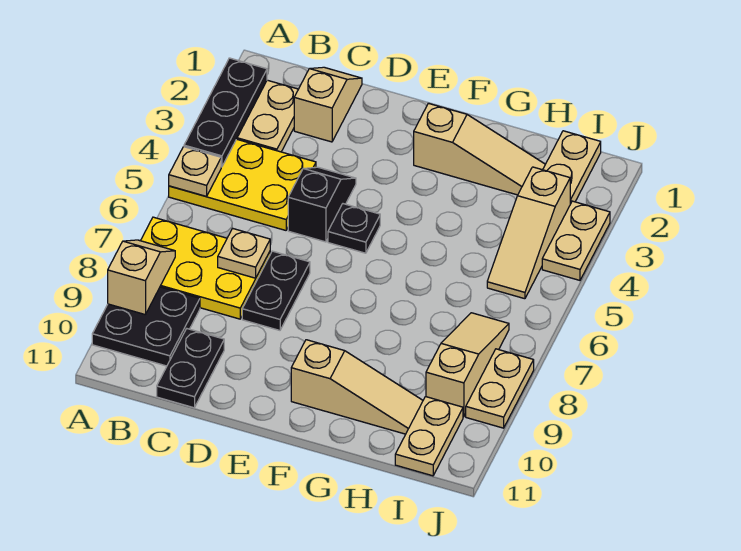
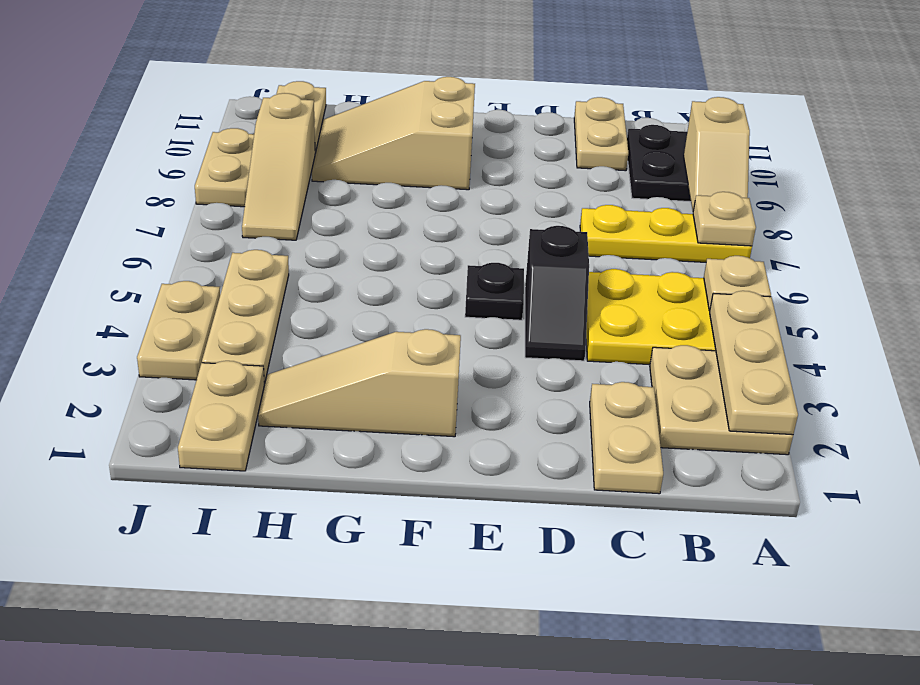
black 1x3 plate [184,58,267,167] -> tan 1x3 plate [710,291,798,435]
yellow 2x3 plate [141,217,270,319] -> yellow 1x3 plate [580,205,752,262]
tan 1x2 slope [294,67,362,142] -> tan 1x2 plate [590,382,663,494]
tan 1x1 plate [218,228,270,278] -> tan 1x1 plate moved to [693,192,756,246]
black 1x2 plate [157,329,224,408] -> tan 1x2 plate [574,97,628,171]
black 1x2 plate [242,251,310,330] -> none
tan 1x3 slope [291,340,423,434] -> tan 2x3 slope [312,77,475,190]
tan 1x3 slope [487,167,570,299] -> tan 1x3 plate [202,250,289,383]

